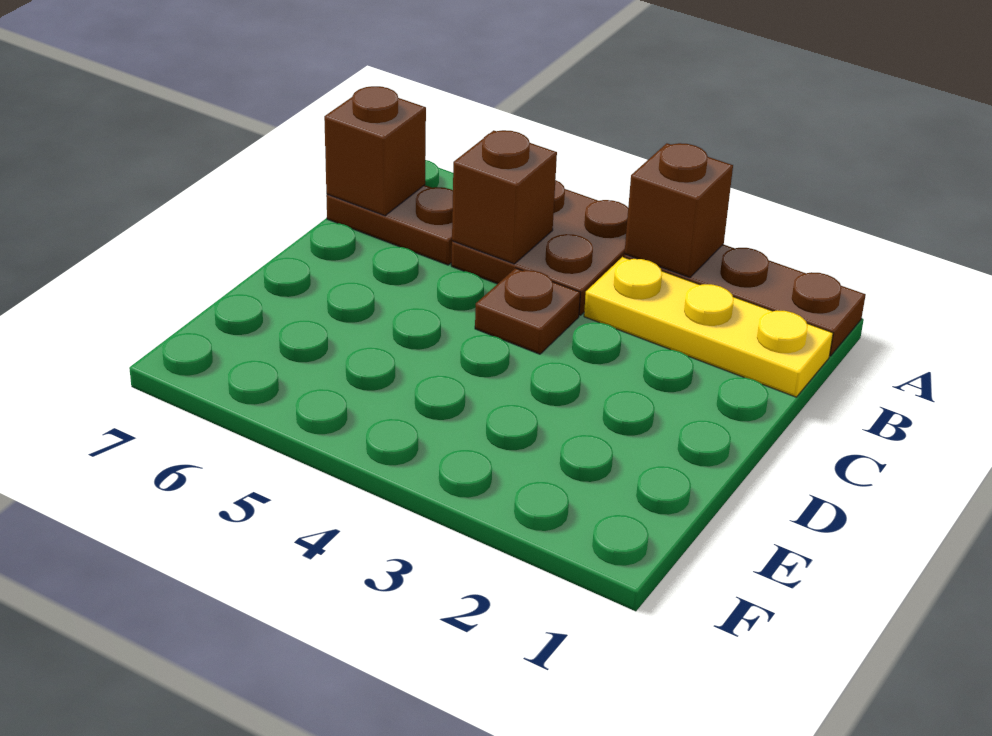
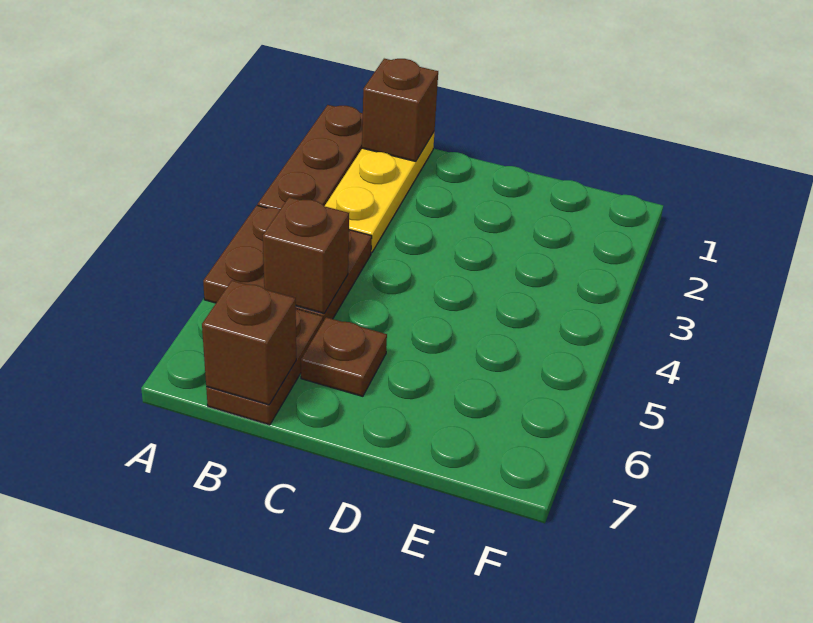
brown 1x1 brick [624,143,733,278] -> brown 1x1 brick moved to [362,59,438,161]
brown 1x1 plate [475,268,580,354] -> brown 1x1 plate moved to [301,317,387,396]

